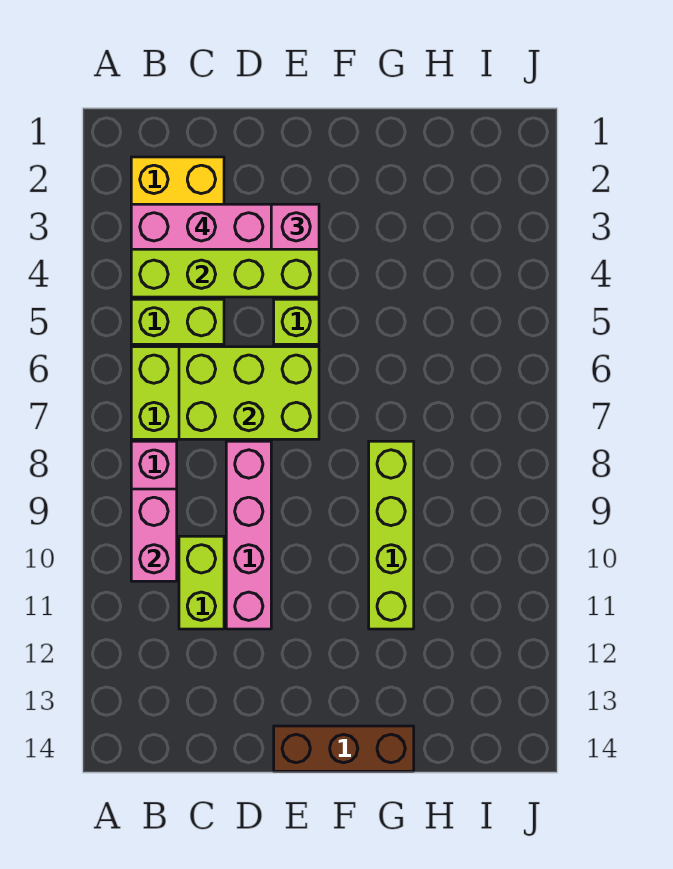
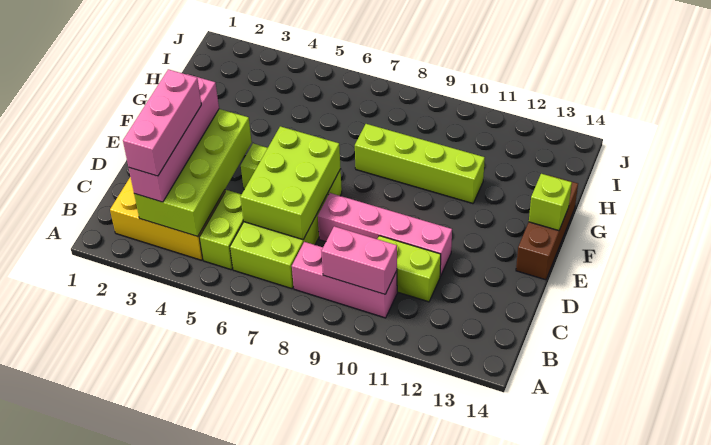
none -> lime 1x1 brick [529,174,572,231]

